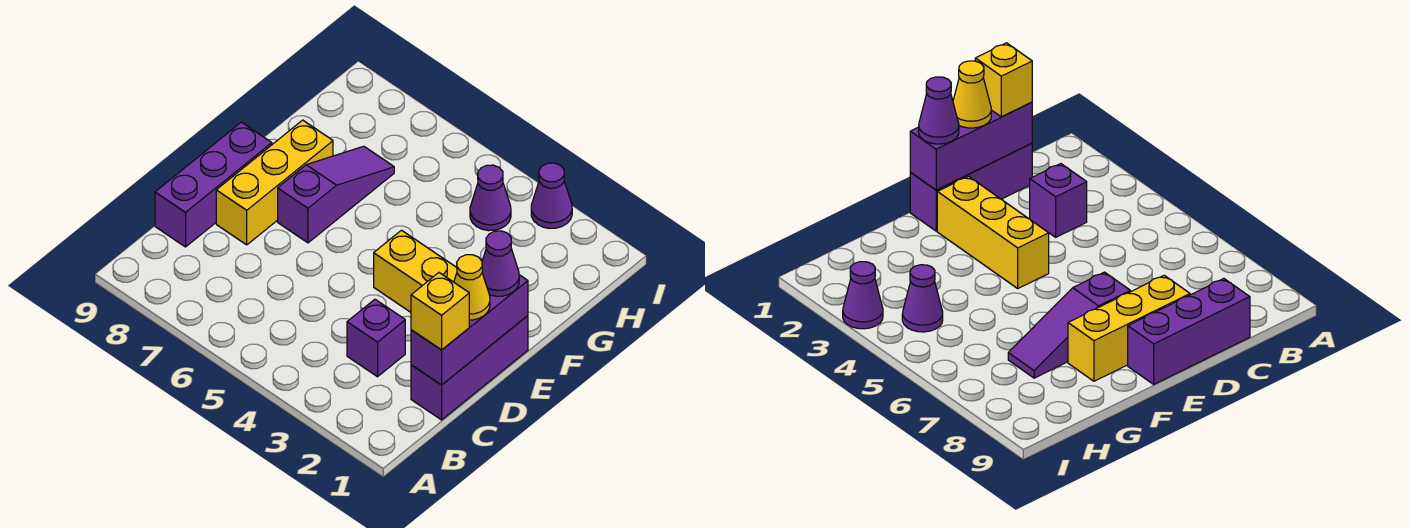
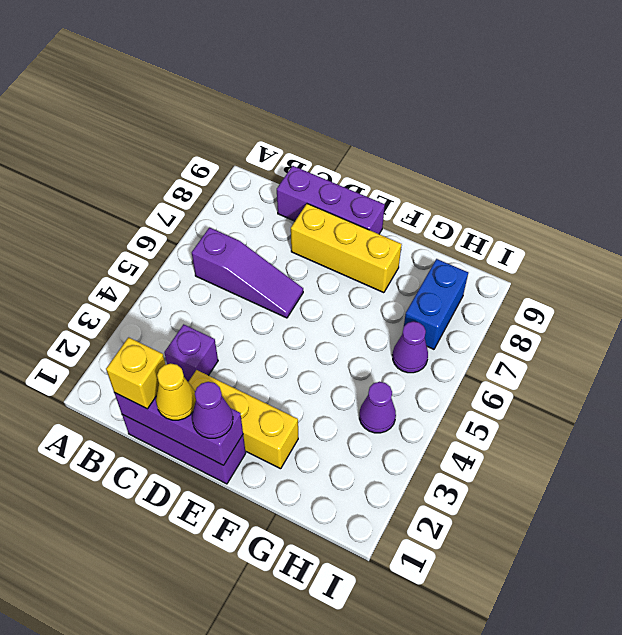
yellow 1x3 brick [374,230,457,312] -> yellow 1x3 brick turned to [188,370,298,469]
purple 1x3 slope [278,146,394,243] -> purple 1x3 slope moved to [192,228,303,318]
none -> blue 1x2 brick [404,259,468,349]
purple 1x1 cone [531,163,572,228] -> purple 1x1 cone moved to [393,321,428,373]

